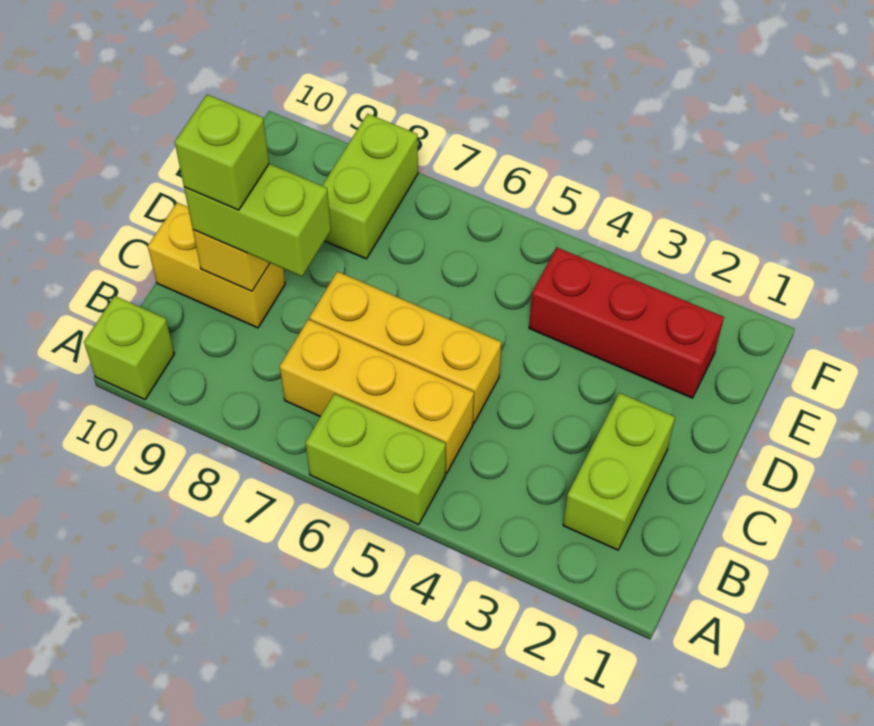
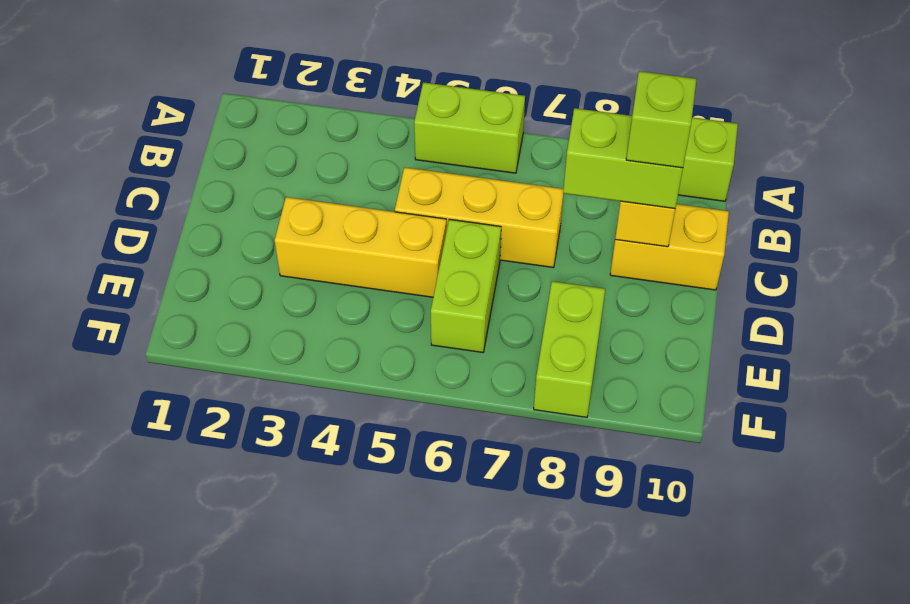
lime 1x2 brick [563,393,675,550] -> lime 1x2 brick moved to [431,219,501,352]
yellow 1x3 brick [280,319,474,473] -> yellow 1x3 brick moved to [275,197,446,297]
red 1x3 brick [529,248,724,398] -> none

